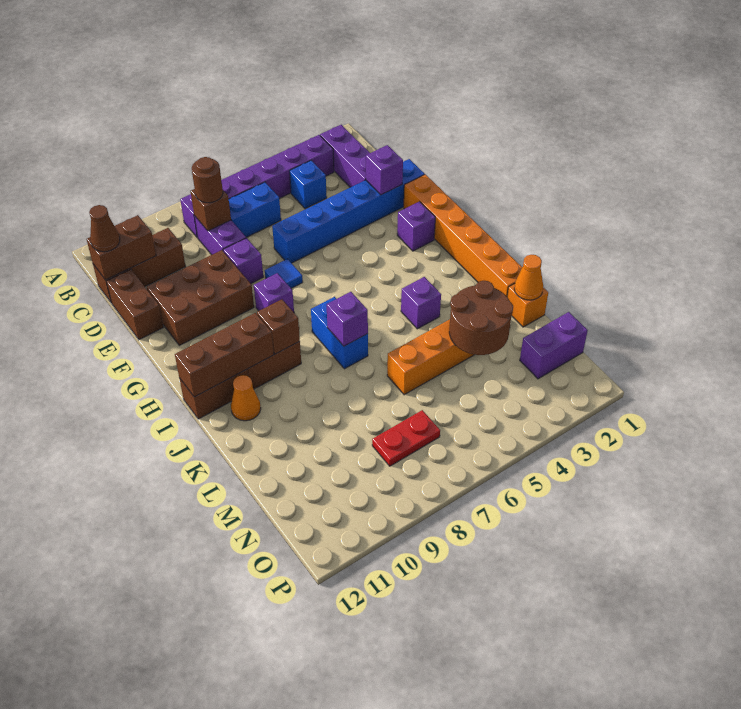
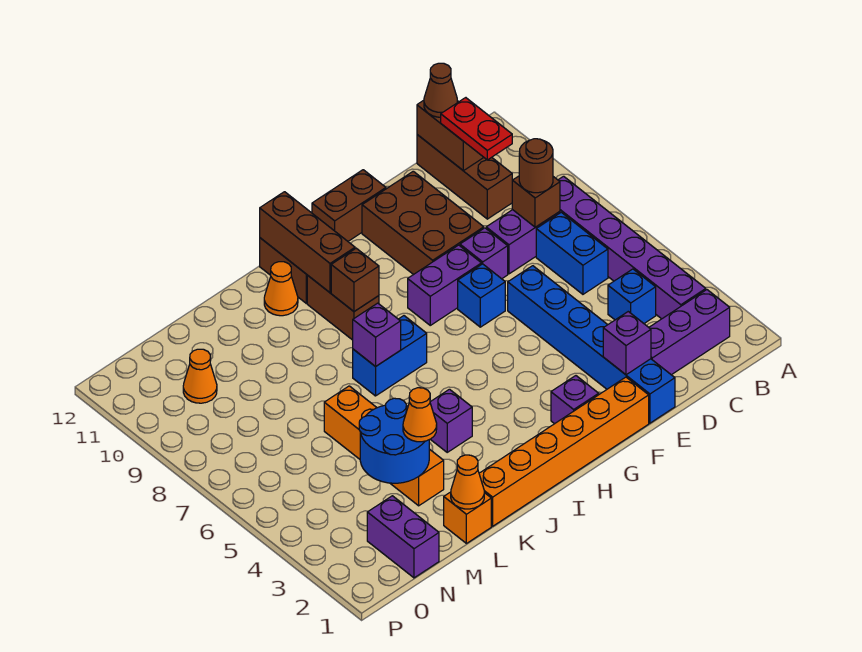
brown 1x2 brick [106,269,163,340] -> brown 1x2 brick moved to [312,170,386,241]
blue 1x1 tile [265,259,303,288] -> blue 1x1 brick [458,264,505,327]
purple 1x1 brick [254,273,294,312] -> purple 1x2 brick [408,245,481,325]
brown 2x2 round brick [449,281,513,355] -> blue 2x2 round brick [359,398,429,483]
none -> orange 1x1 cone [403,388,437,442]
red 1x2 plate [372,410,440,466] -> red 1x2 plate moved to [441,98,512,160]
none -> orange 1x1 cone [183,349,217,403]

